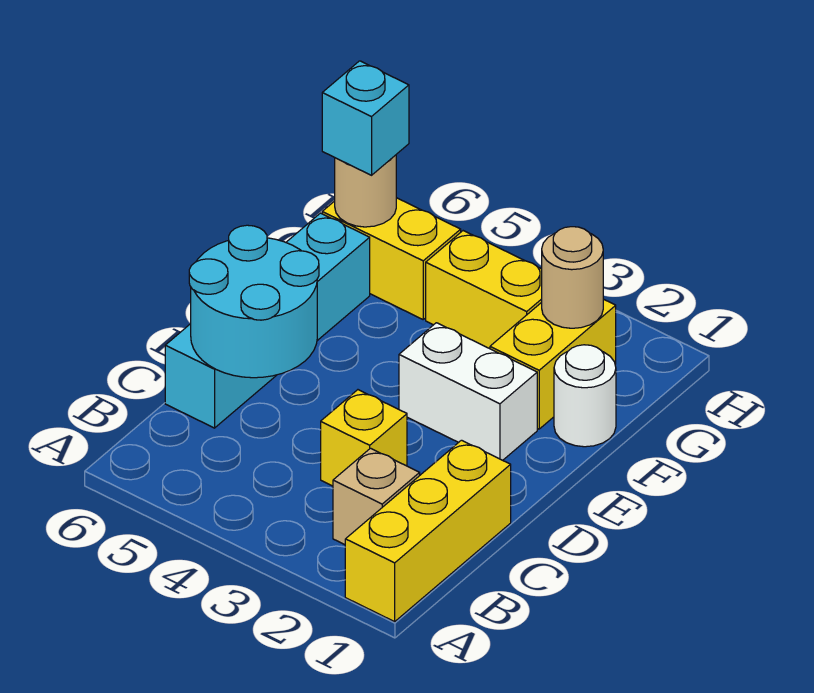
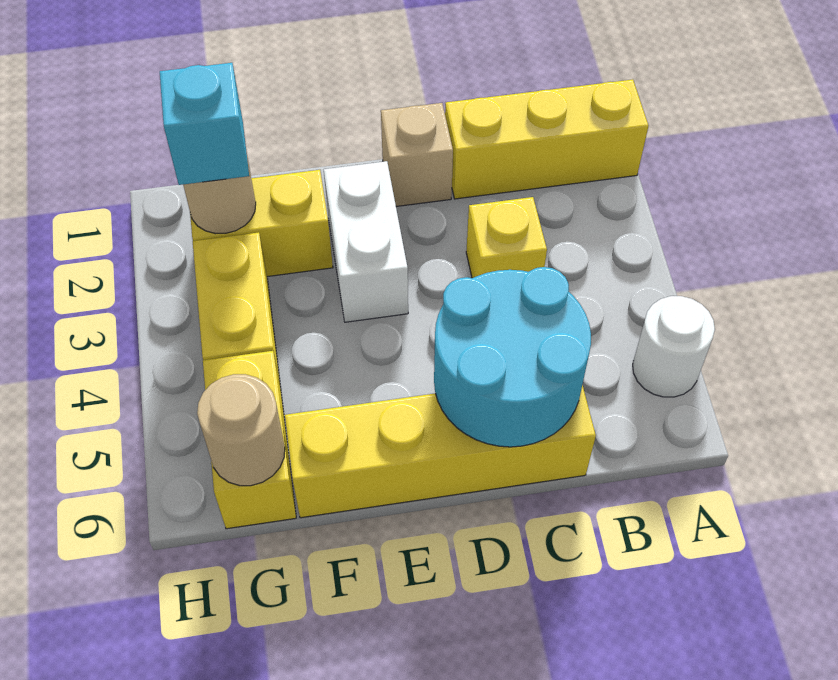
tan 1x1 brick [333,448,420,545] -> tan 1x1 brick moved to [381,103,453,207]
cyan 1x4 brick [165,213,370,428] -> yellow 1x4 brick [285,385,596,518]
white 1x1 round brick [554,345,616,447] -> white 1x1 round brick moved to [633,296,715,397]
cyan 1x1 brick [322,61,409,175] -> cyan 1x1 brick moved to [160,63,249,185]

